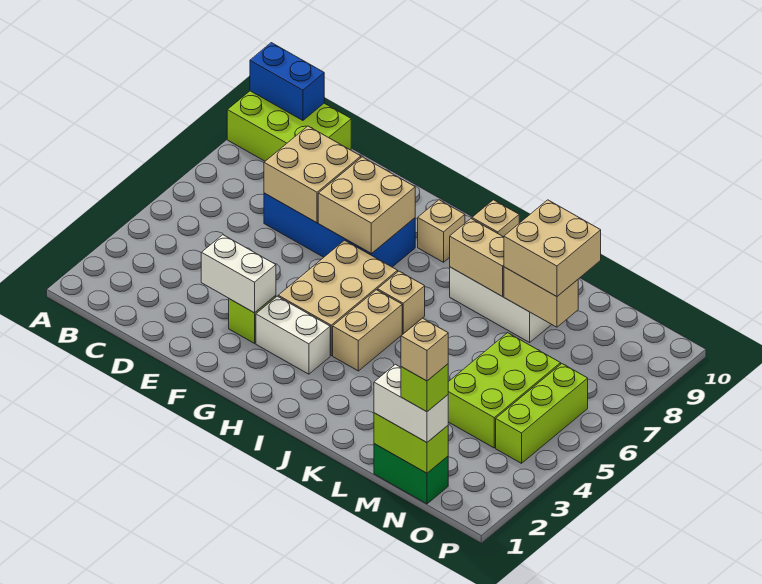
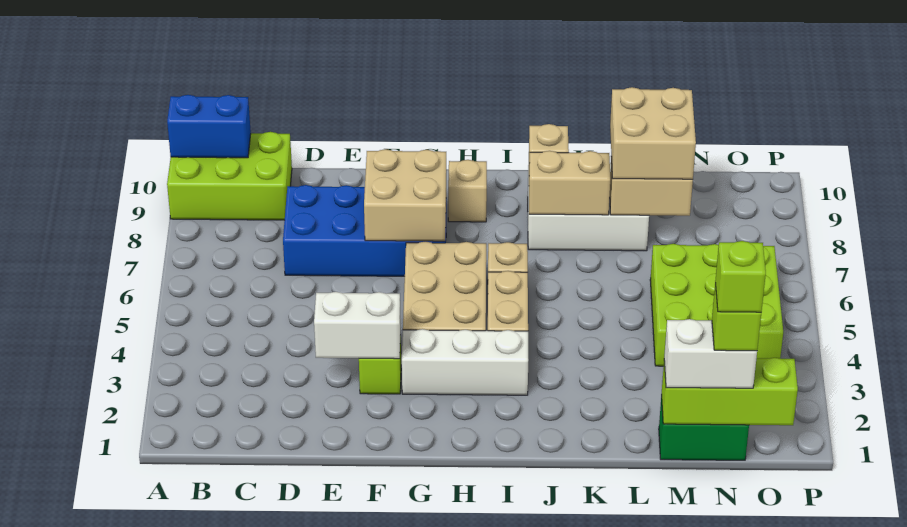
tan 2x2 brick [264,126,361,223] -> none
white 1x2 brick [256,296,330,374] -> white 1x3 brick [402,329,528,395]
lime 1x2 brick [374,413,448,473] -> lime 1x3 brick [661,358,798,425]
tan 1x1 brick [401,318,448,381] -> lime 1x1 brick [715,241,766,312]

